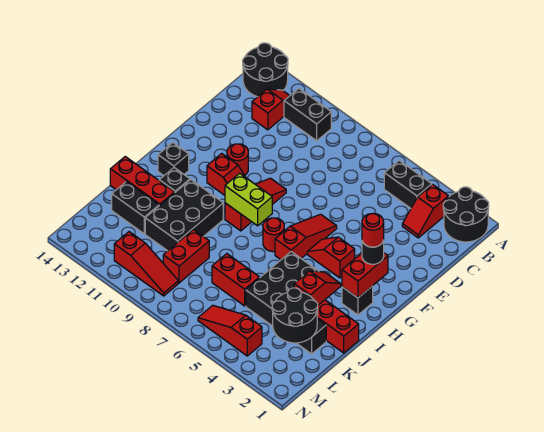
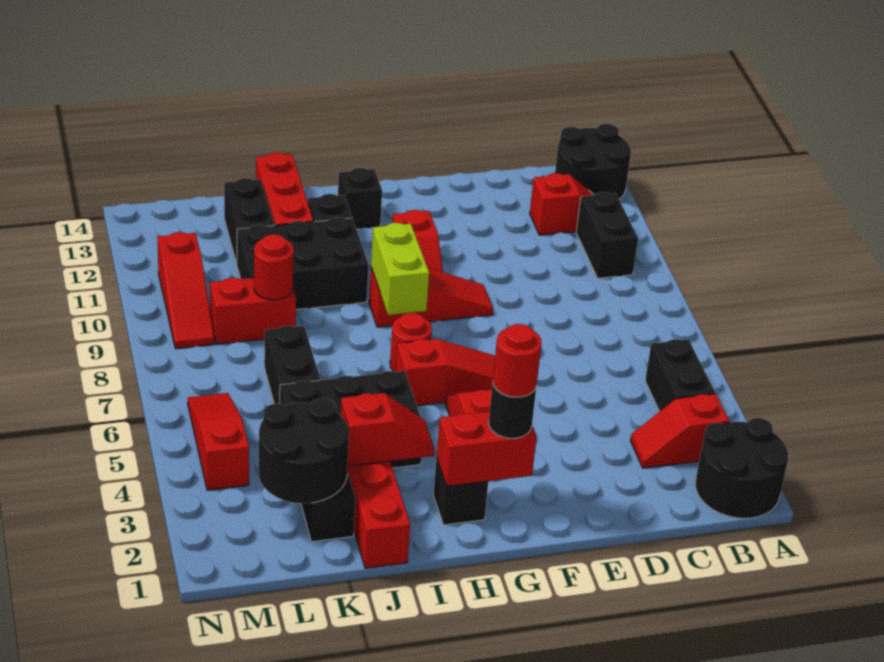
red 1x1 round brick [227,144,248,175] -> red 1x1 round brick moved to [254,234,294,300]
red 1x2 brick [212,254,259,306] -> black 1x2 brick [264,326,320,404]

